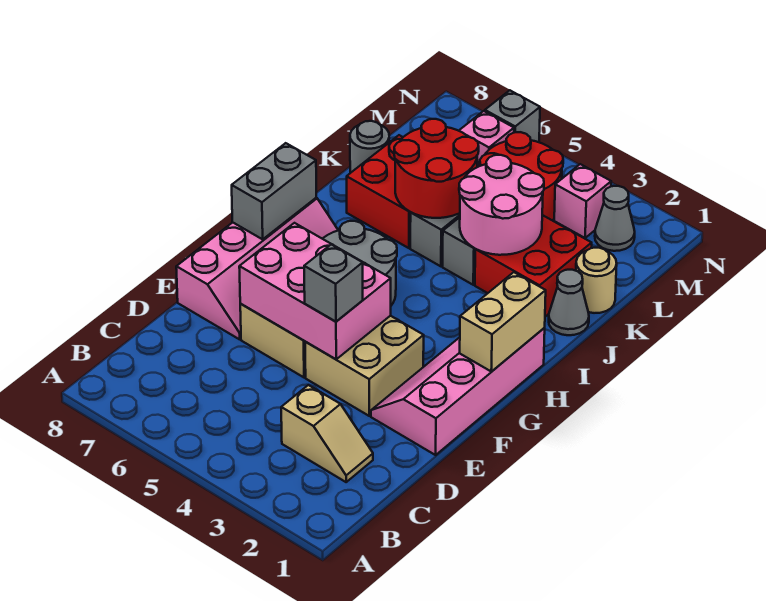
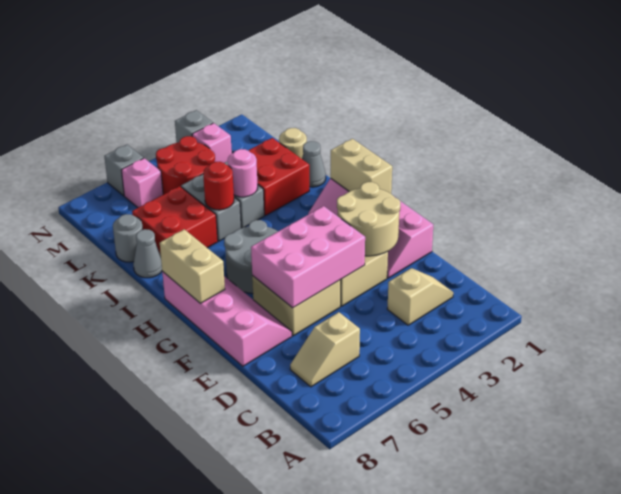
none -> tan 1x2 slope [290,312,360,387]
none -> tan 2x2 round brick [337,182,400,256]
grey 1x1 brick [304,244,363,322] -> grey 1x1 brick moved to [175,110,213,143]
grey 1x2 brick [232,143,316,239] -> tan 1x2 brick [160,229,225,303]
pink 2x2 round brick [459,155,544,255] -> pink 1x1 round brick [227,149,258,197]
red 2x2 round brick [394,119,479,218] -> red 1x1 round brick [203,162,234,210]
grey 1x1 cone [595,186,635,251] -> grey 1x1 cone moved to [133,229,162,278]

